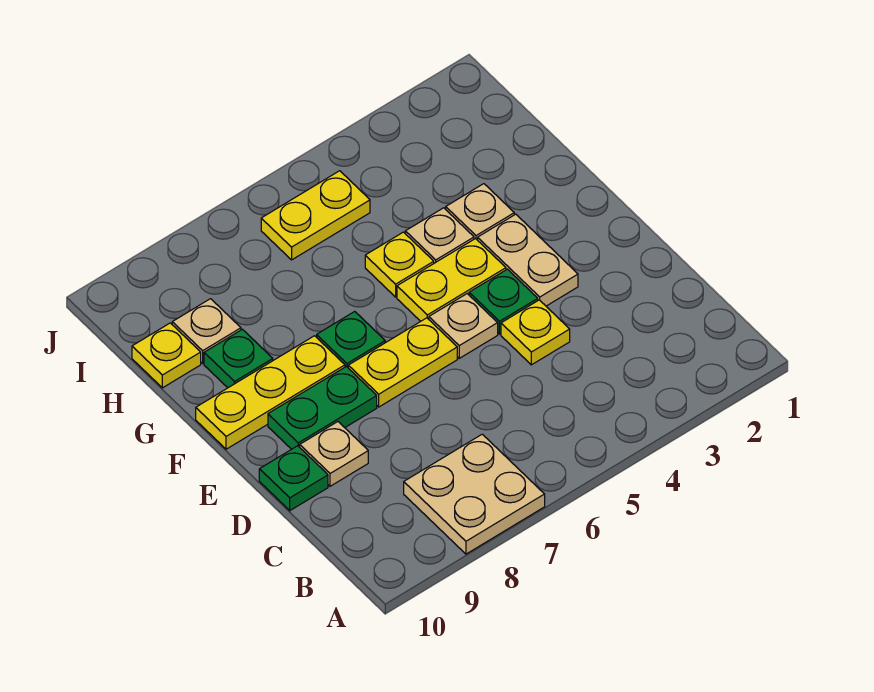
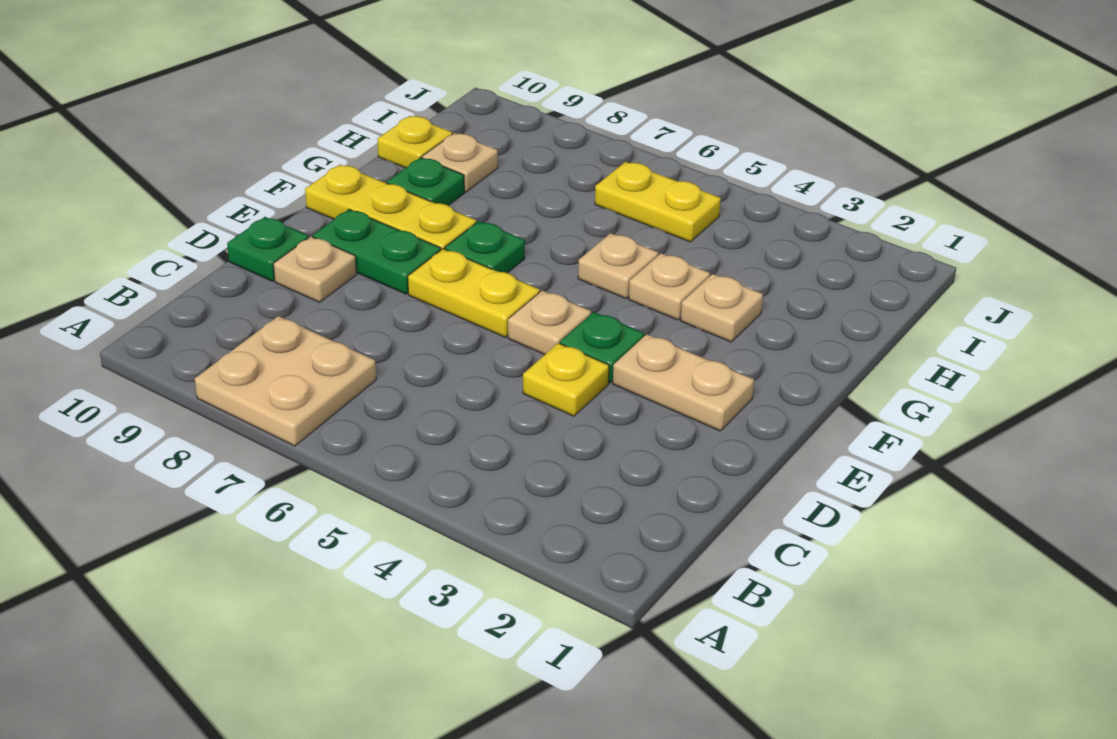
tan 1x2 plate [478,214,578,306] -> tan 1x2 plate turned to [613,334,754,431]
yellow 1x2 plate [397,239,506,321] -> none
yellow 1x1 plate [365,232,434,297] -> tan 1x1 plate [578,233,658,298]

